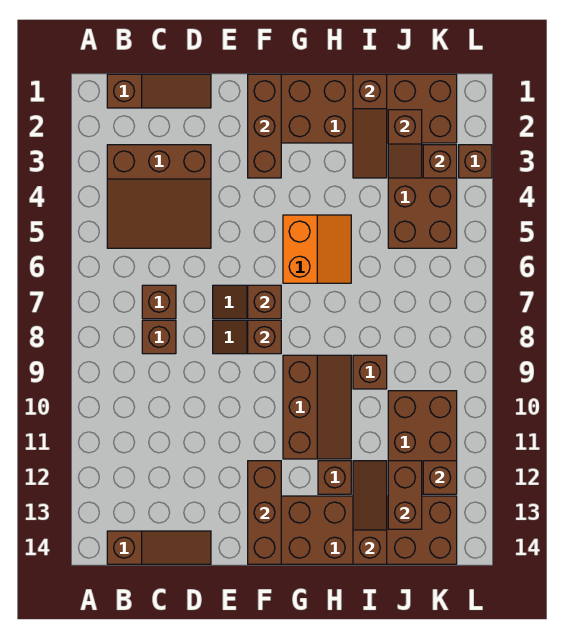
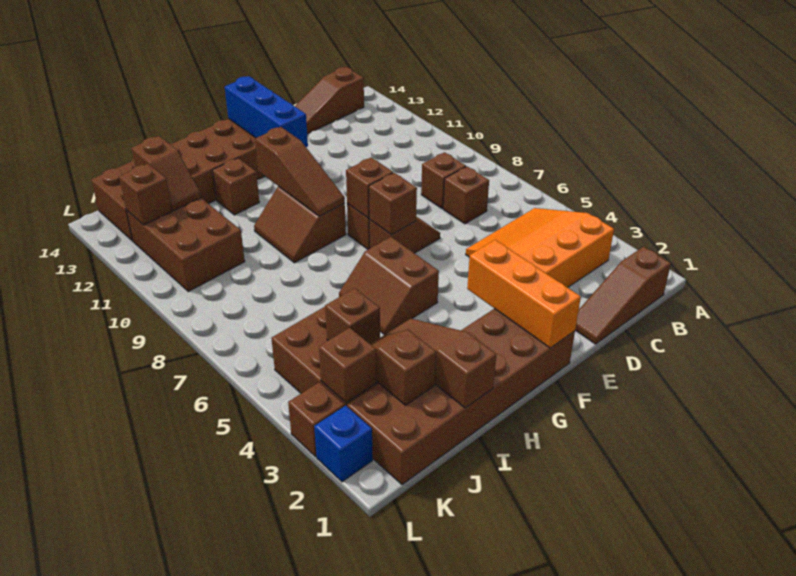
brown 3x3 slope [107,145,211,248] -> orange 3x3 slope [466,208,614,288]
brown 1x3 brick [248,74,281,178] -> orange 1x3 brick [467,240,581,348]
brown 1x3 brick [248,461,281,564] -> blue 1x3 brick [225,76,308,147]
orange 2x2 slope [283,215,351,283] -> brown 2x2 slope [339,237,439,335]
brown 2x3 slope [283,355,351,459] -> brown 2x2 slope [254,186,346,263]
brown 1x1 brick [353,355,387,389] -> brown 1x1 brick moved to [325,288,380,344]
brown 1x3 slope [353,461,387,564] -> brown 1x3 slope moved to [255,127,345,216]
brown 1x2 brick [388,461,422,529] -> brown 1x2 slope [131,136,201,211]
none -> blue 1x1 brick [314,406,373,482]

